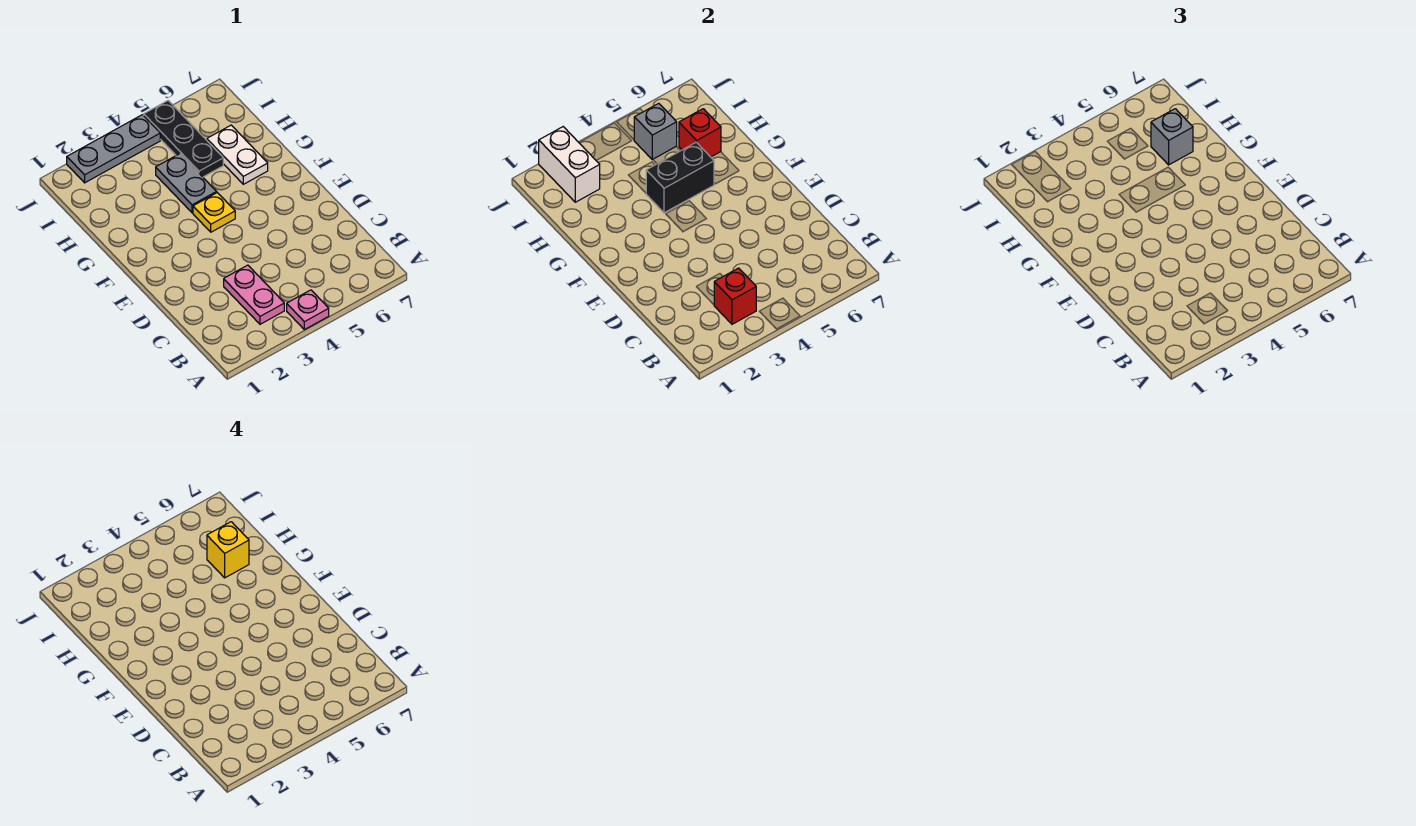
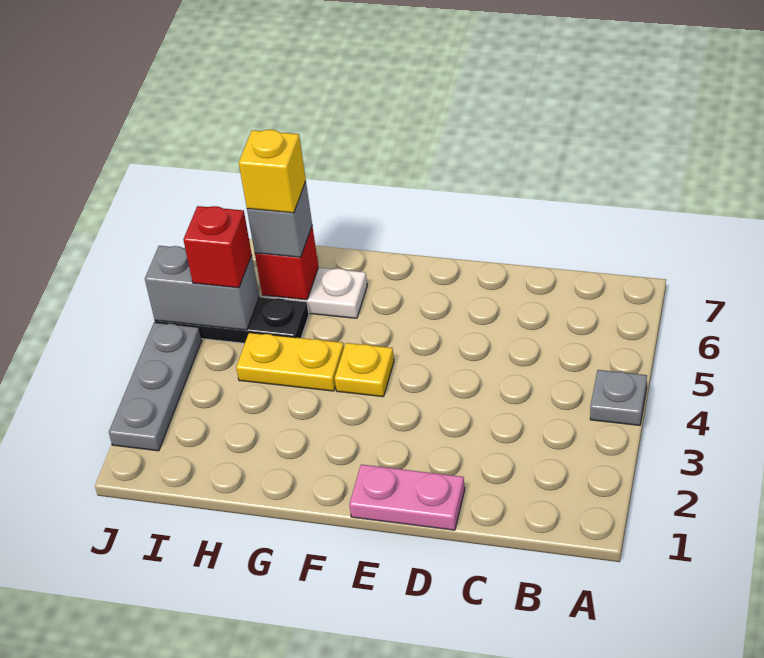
pink 1x1 plate [287,290,329,330] -> grey 1x1 plate [590,370,647,425]
pink 1x2 plate [224,265,284,324] -> pink 1x2 plate moved to [349,465,465,530]
red 1x1 brick [714,268,756,324] -> red 1x1 brick moved to [183,206,252,288]
grey 1x2 plate [156,154,217,213] -> yellow 1x2 plate [236,333,344,391]
black 1x2 brick [646,142,714,213] -> none
white 1x2 brick [539,127,600,202] -> none
grey 1x1 brick [634,103,677,160] -> grey 1x2 brick [145,246,259,330]

